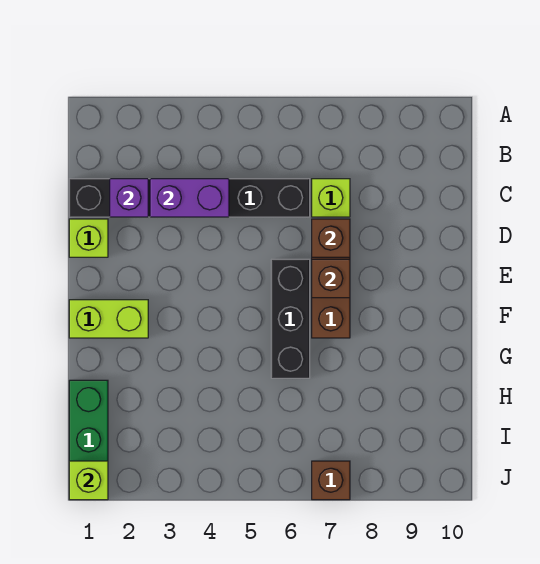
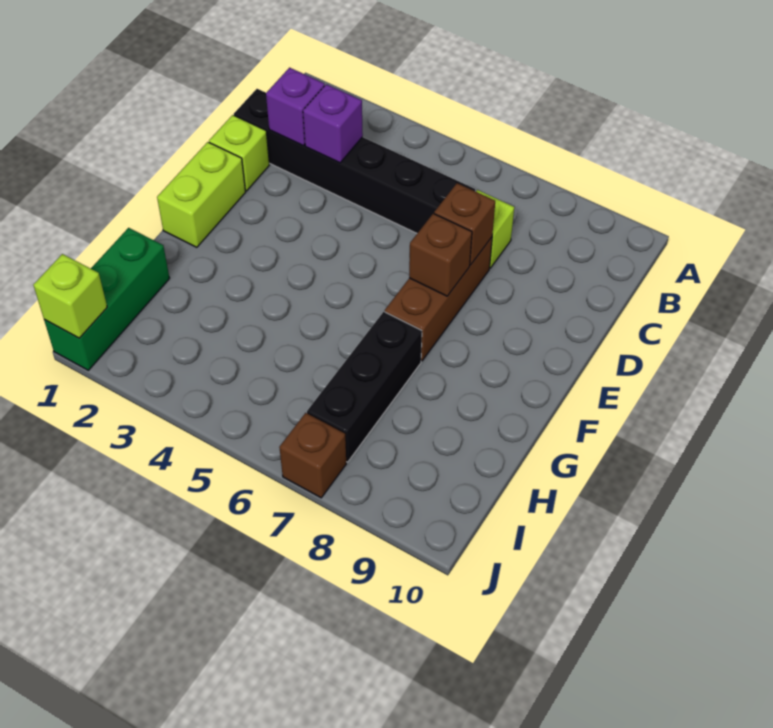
purple 1x2 brick [150,179,229,217] -> purple 1x1 brick [303,84,363,163]
black 1x3 brick [271,259,310,378] -> black 1x3 brick moved to [307,312,422,462]
lime 1x2 brick [69,300,148,338] -> lime 1x2 brick turned to [157,142,246,247]

